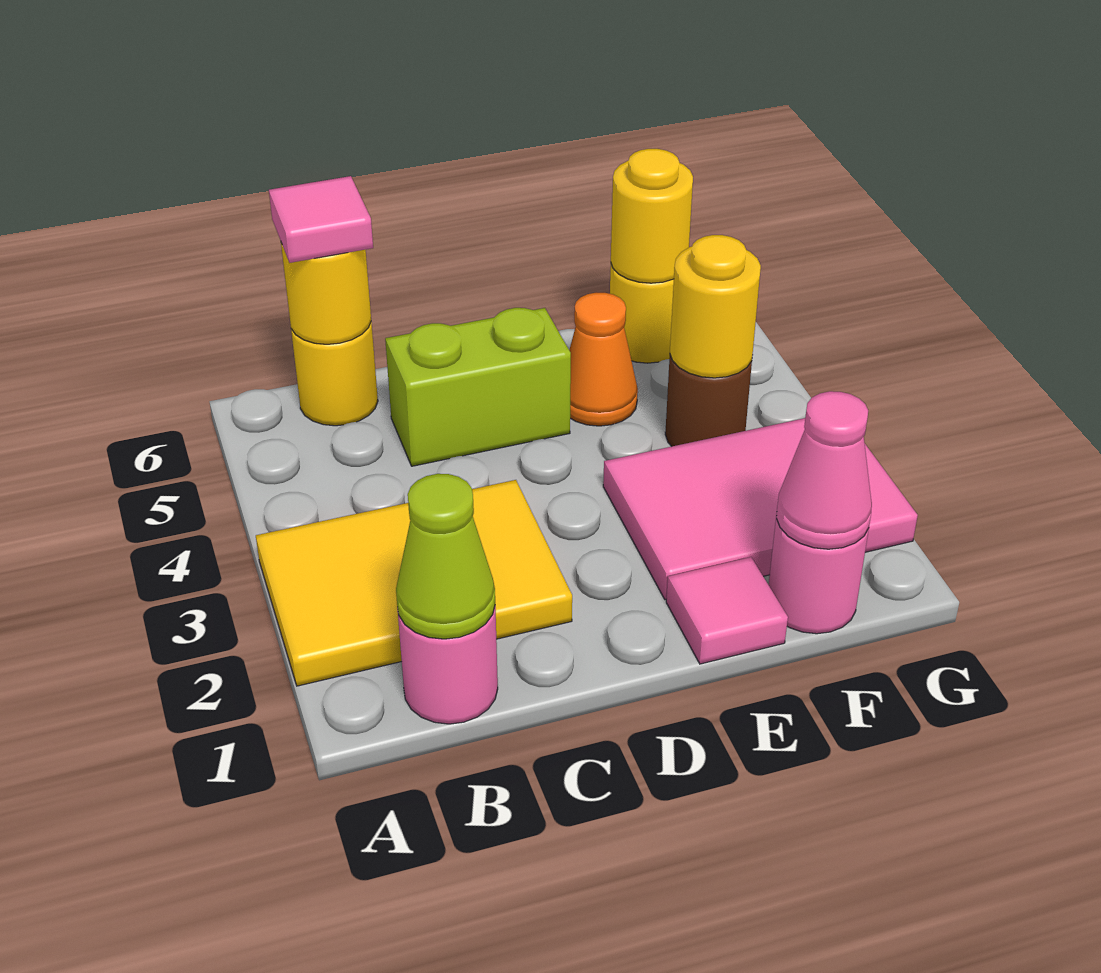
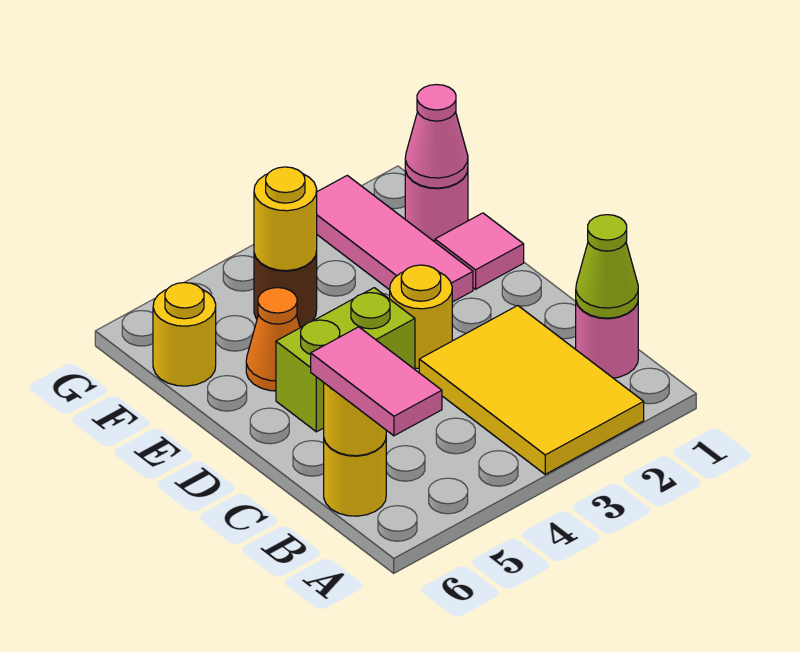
pink 1x1 tile [269,176,373,263] -> pink 1x2 tile [311,327,442,436]
lime 1x2 brick [385,308,571,466] -> lime 1x2 brick turned to [276,288,415,432]
pink 2x3 tile [603,418,918,599] -> pink 1x3 tile [317,175,473,302]
yellow 1x1 round brick [611,149,693,283] -> yellow 1x1 round brick moved to [390,265,452,368]

